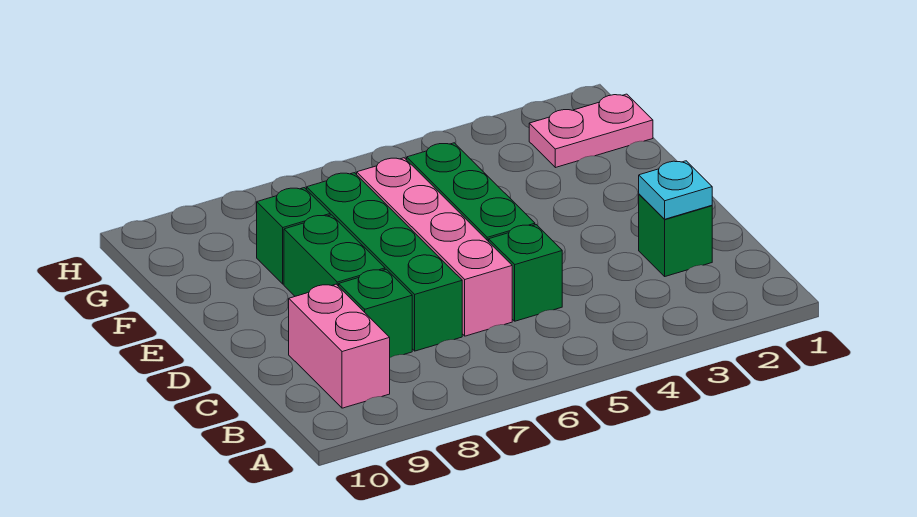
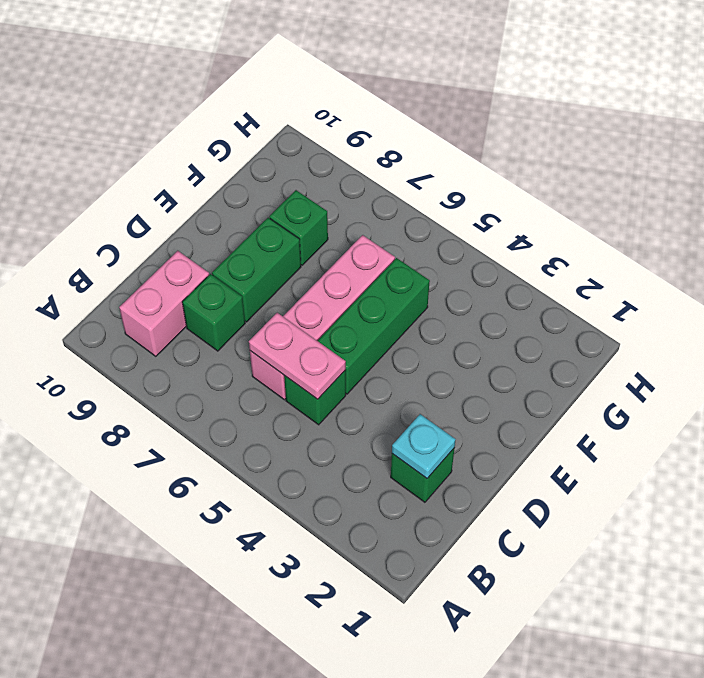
green 1x4 brick [307,173,462,351] -> none
pink 1x2 plate [529,94,653,168] -> pink 1x2 plate moved to [249,313,346,399]

